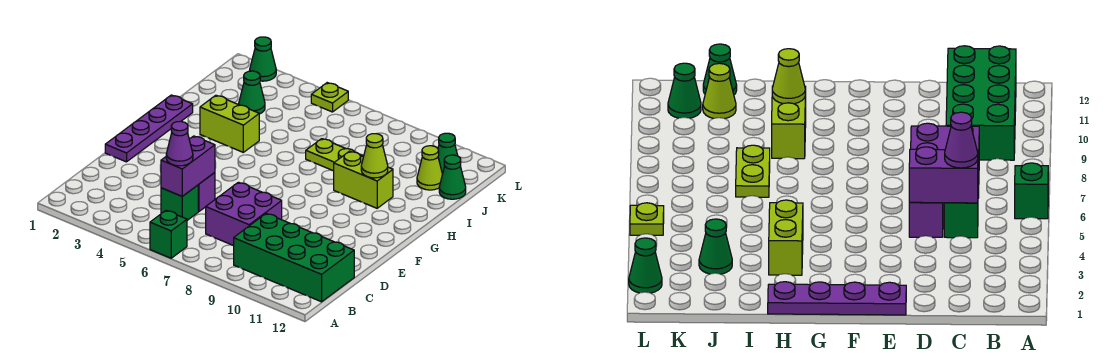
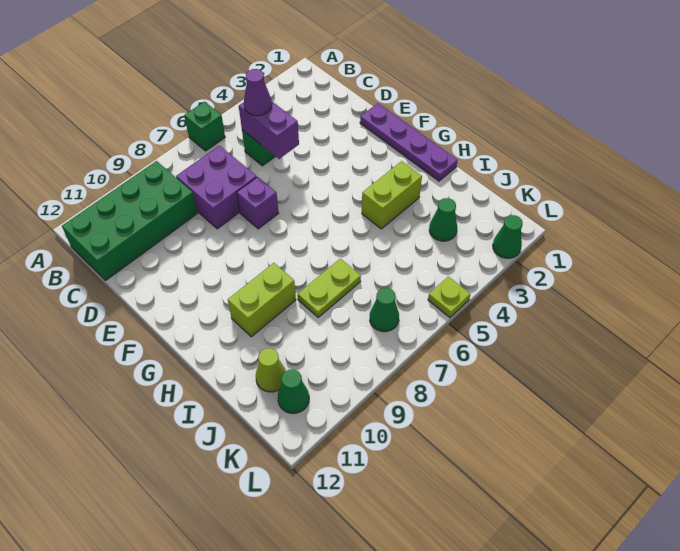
purple 1x1 brick [198,173,215,212] -> purple 1x1 brick moved to [237,177,279,229]
lime 1x1 cone [361,134,388,178] -> none
green 1x1 cone [439,155,466,199] -> green 1x1 cone moved to [370,288,399,332]

